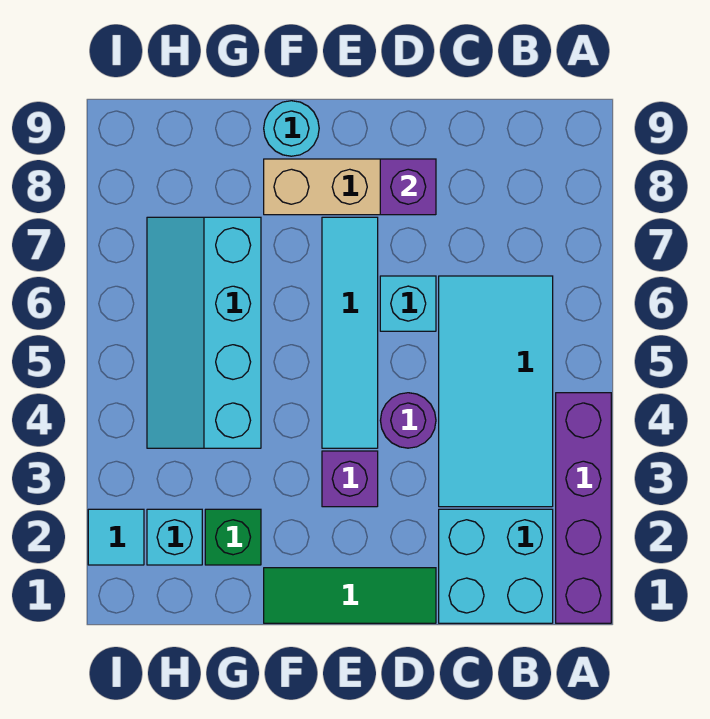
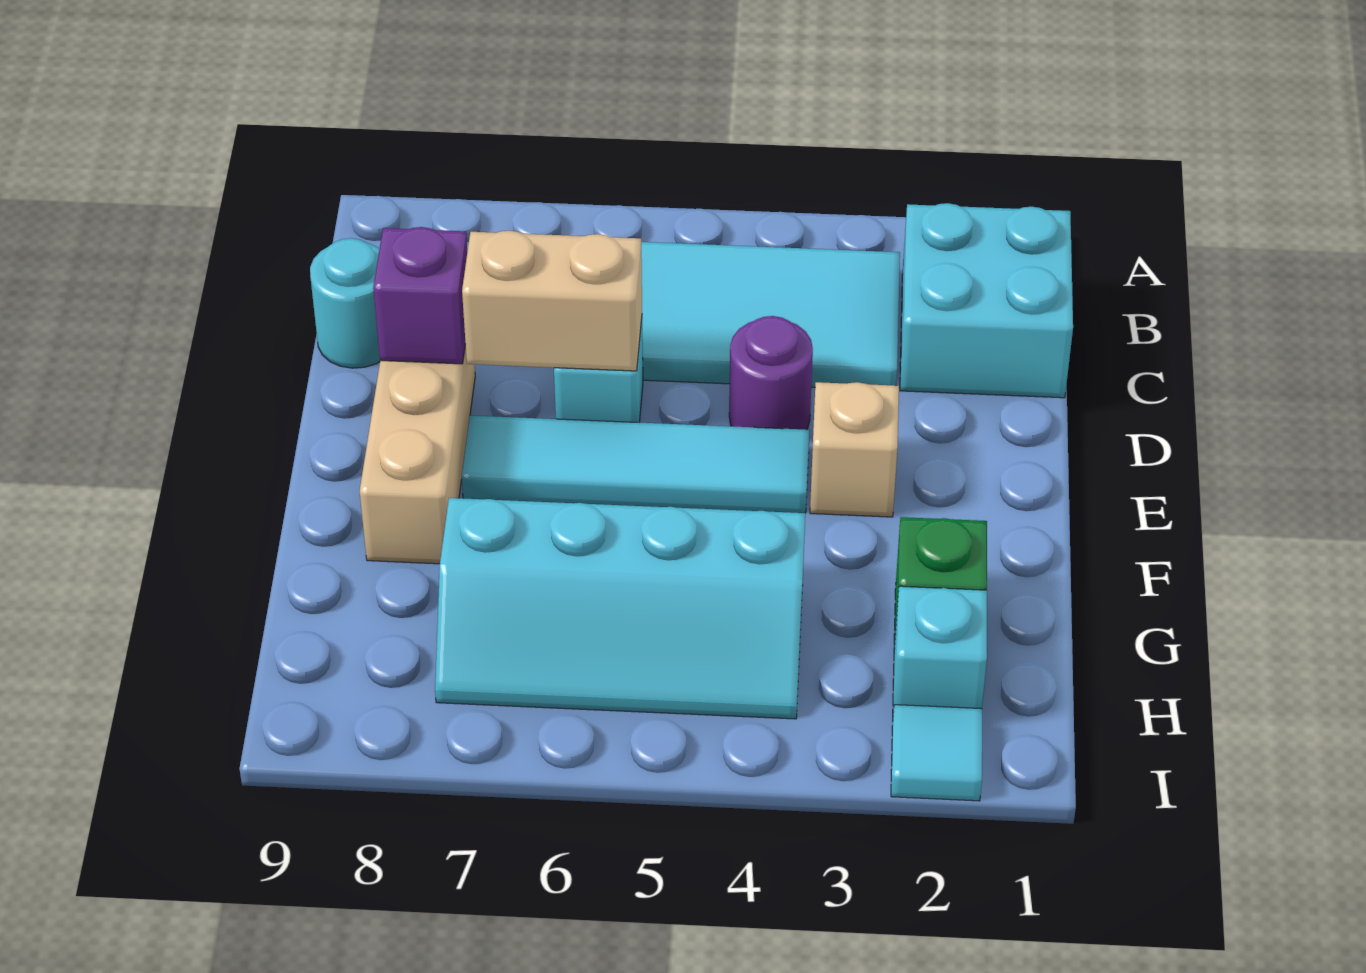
purple 1x4 brick [556,393,611,623] -> none
green 1x3 tile [264,568,436,623] -> none
none -> tan 1x2 brick [462,231,642,371]
purple 1x1 brick [322,451,378,507] -> tan 1x1 brick [810,382,899,517]
cyan 1x1 round brick [264,101,319,156] -> cyan 1x1 round brick moved to [310,238,380,368]

